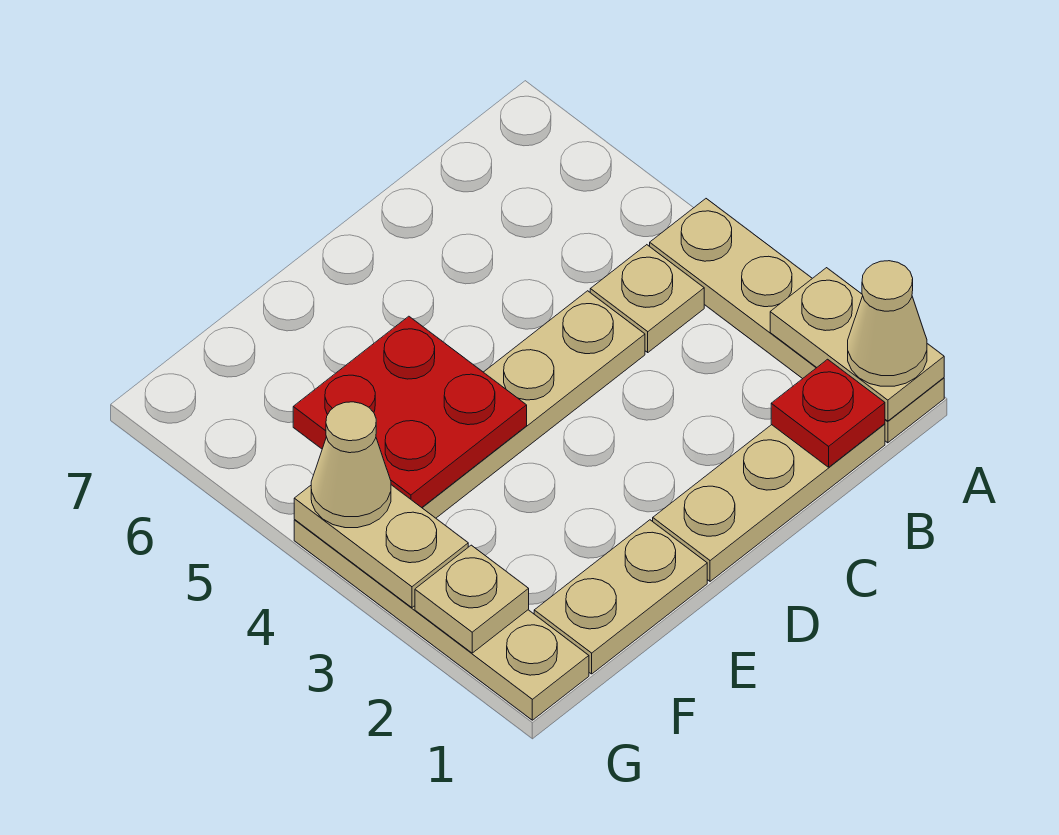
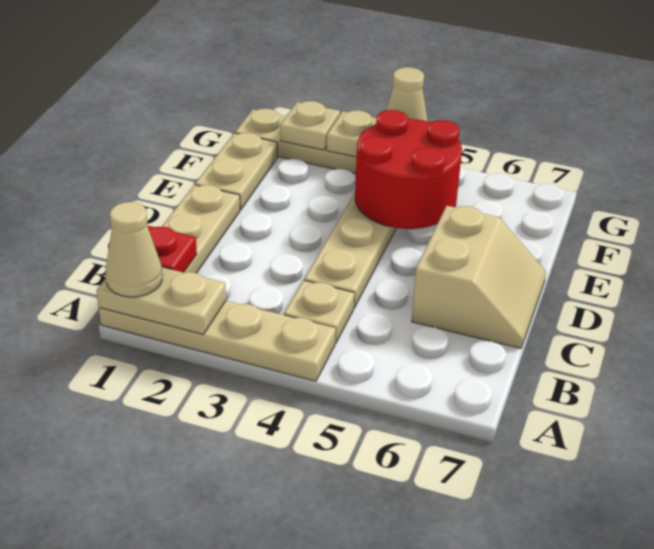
none -> tan 2x2 slope [412,206,546,348]
red 2x2 plate [293,316,527,508] -> red 2x2 round brick [355,110,462,229]

